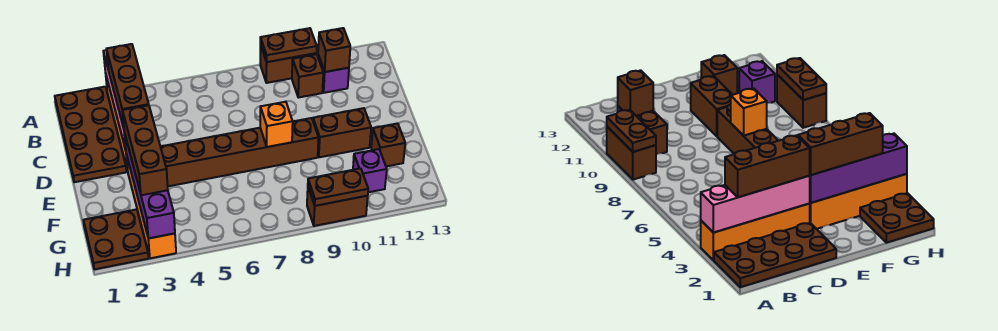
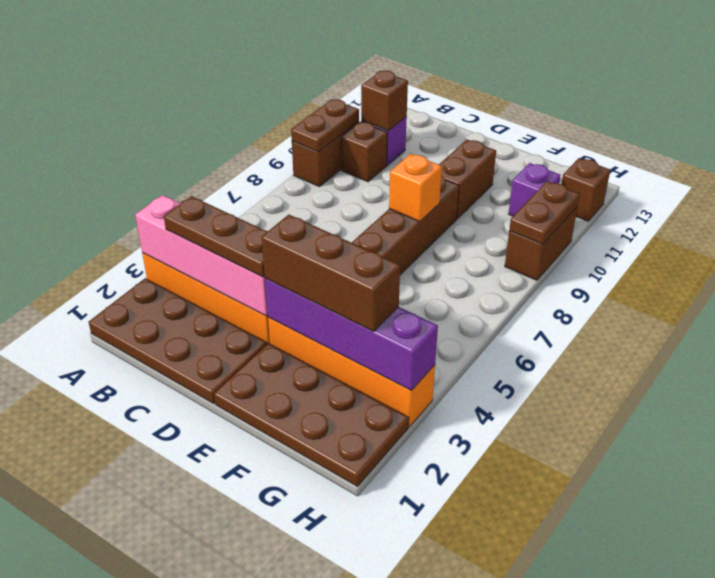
brown 1x3 brick [107,44,149,128] -> brown 1x3 plate [164,196,268,277]
brown 1x1 brick [371,123,405,166] -> brown 1x1 brick moved to [562,158,610,221]
brown 2x2 plate [83,209,148,269] -> brown 2x4 plate [214,343,409,487]

